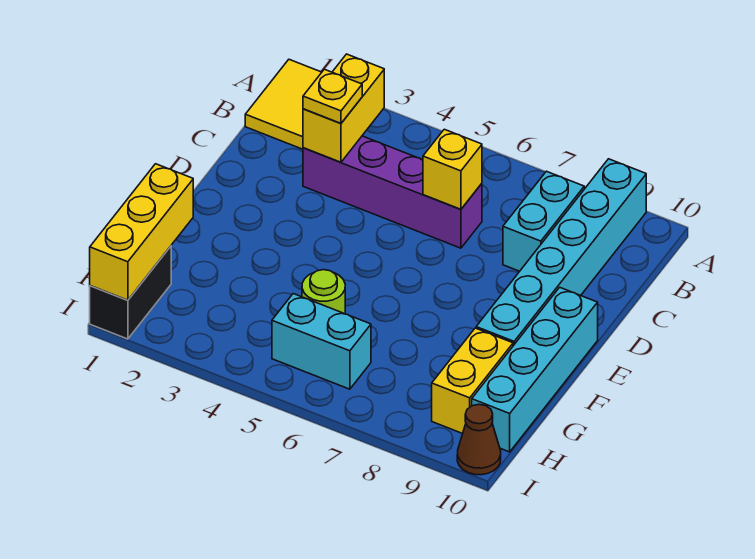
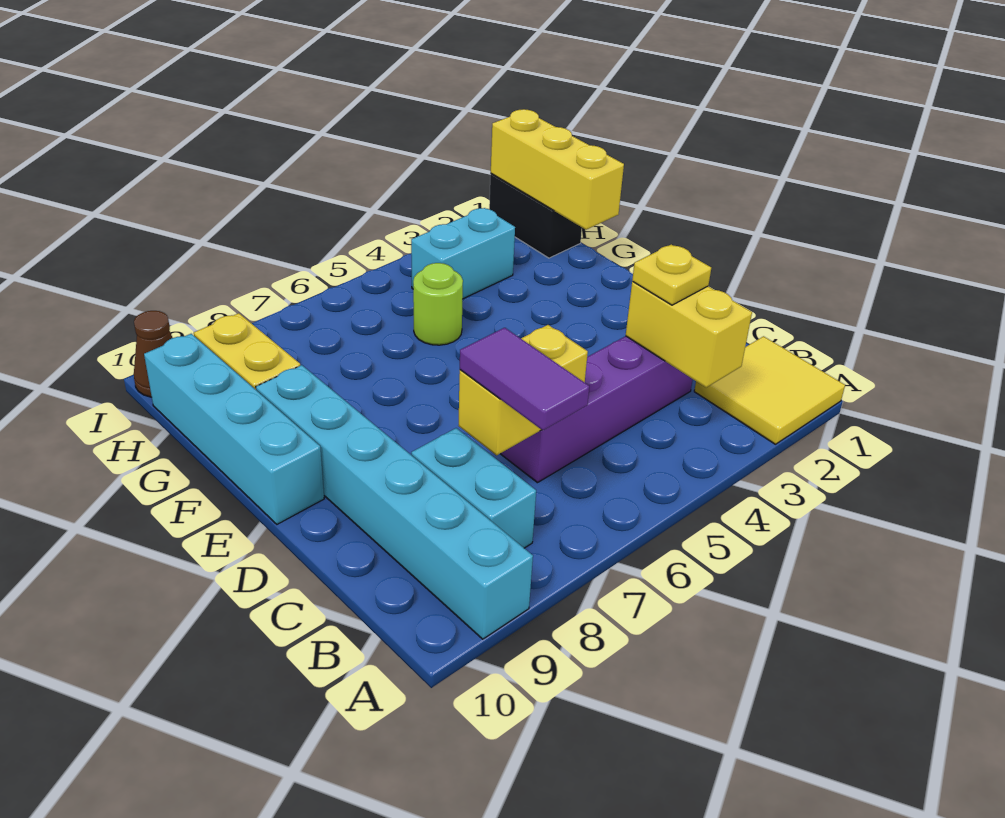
none -> purple 1x2 tile [460,328,589,430]
yellow 1x1 brick [423,129,482,209] -> yellow 1x2 brick [458,325,588,455]
cyan 1x2 brick [272,294,371,389] -> cyan 1x2 brick moved to [411,208,515,299]

